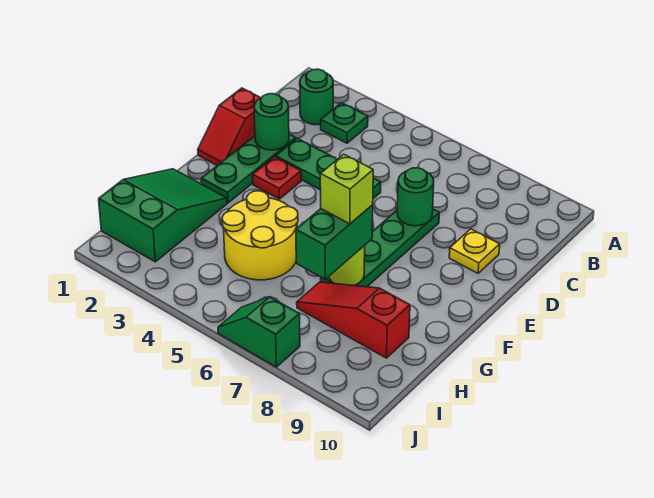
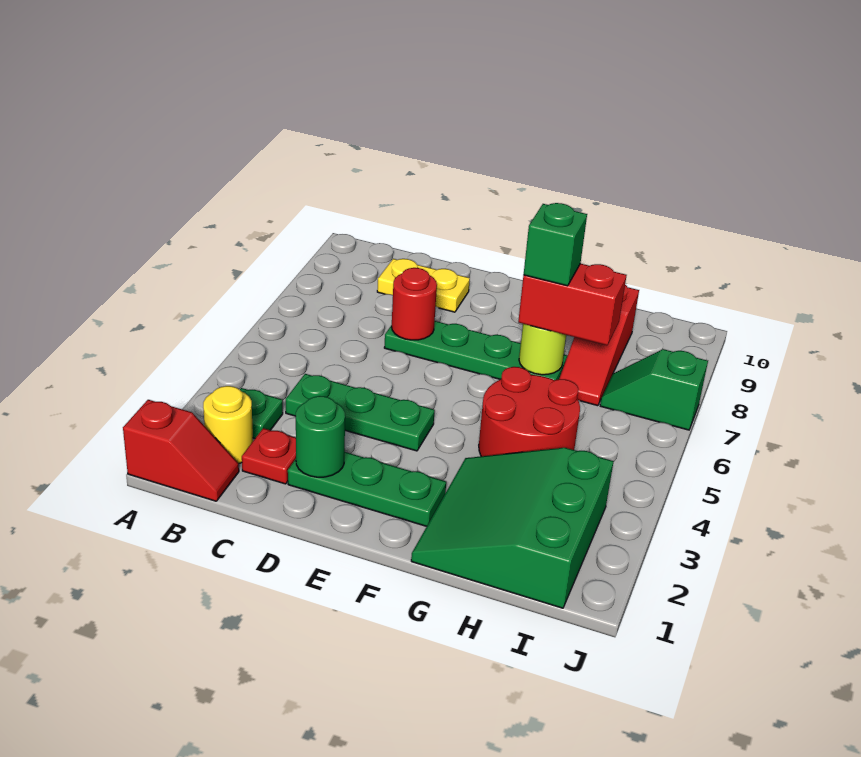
green 1x1 round brick [300,69,333,125] -> yellow 1x1 round brick [203,386,253,463]
red 1x2 slope [198,88,260,165] -> red 1x2 slope moved to [123,400,239,501]
green 1x3 plate [276,138,381,199] -> green 1x3 plate turned to [286,374,435,451]
green 1x1 round brick [397,168,434,226] -> red 1x1 round brick [392,268,437,340]
yellow 1x1 plate [449,229,500,273] -> yellow 1x2 plate [377,259,470,312]
red 1x1 plate [253,157,301,199] -> red 1x1 plate moved to [242,428,296,484]
green 2x3 slope [99,169,227,262] -> green 3x3 slope [411,448,614,608]
yellow 2x2 round brick [222,191,298,280] -> red 2x2 round brick [479,367,580,456]
green 1x2 brick [296,205,373,279] -> red 1x2 brick [518,264,627,345]
lime 1x1 brick [320,154,373,224] -> green 1x1 brick [524,203,587,286]
green 1x2 slope [218,297,300,367] -> green 1x2 slope turned to [600,349,708,430]

